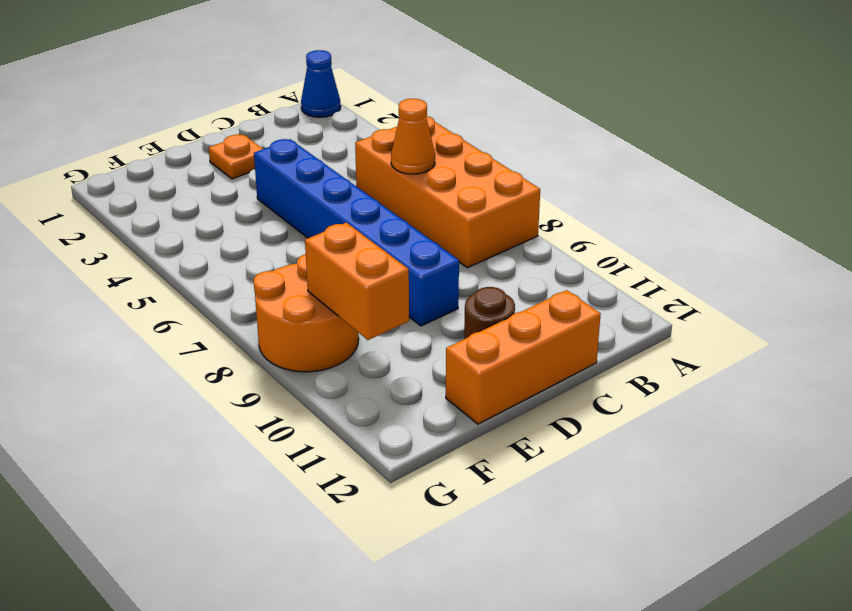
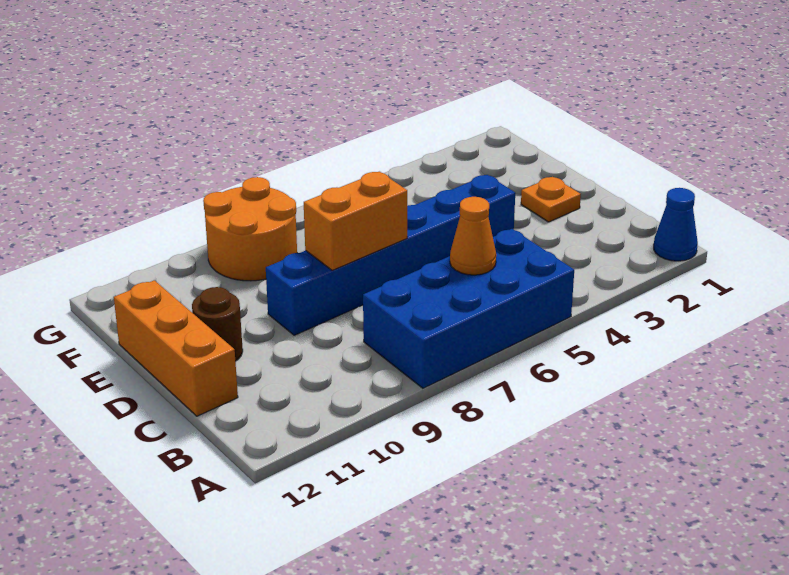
orange 2x4 brick [355,116,540,268] -> blue 2x4 brick [363,229,574,388]
orange 1x2 brick [305,223,409,340] -> orange 1x2 brick moved to [304,172,407,270]

